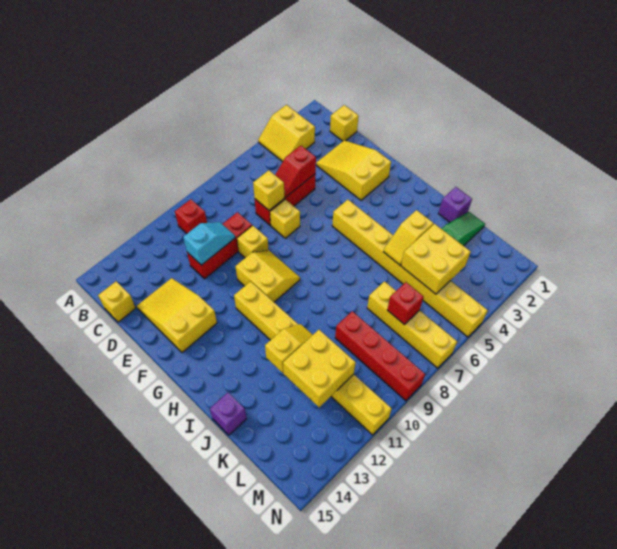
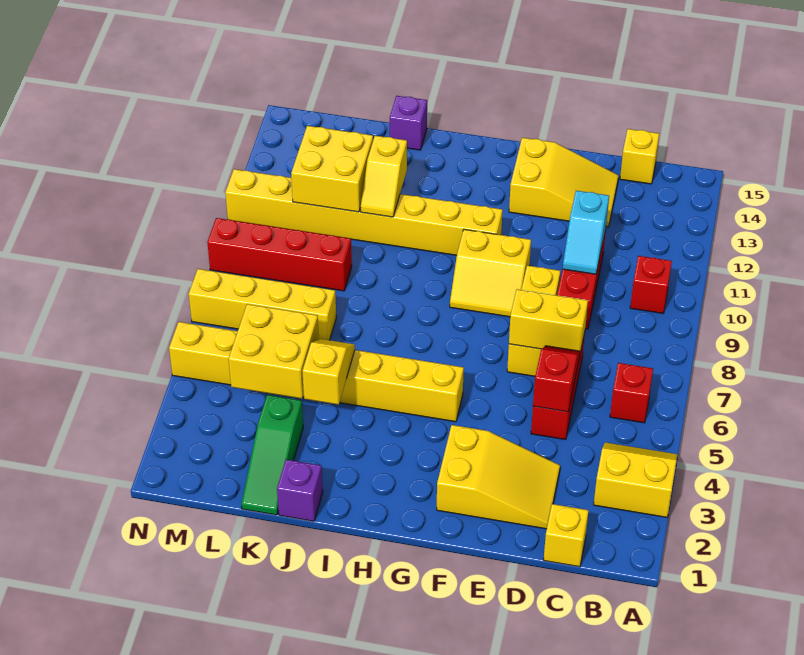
yellow 1x1 brick [253,170,284,210] -> yellow 1x2 brick [509,289,588,352]
red 1x1 brick [387,282,424,325] -> red 1x1 brick moved to [610,363,653,423]

